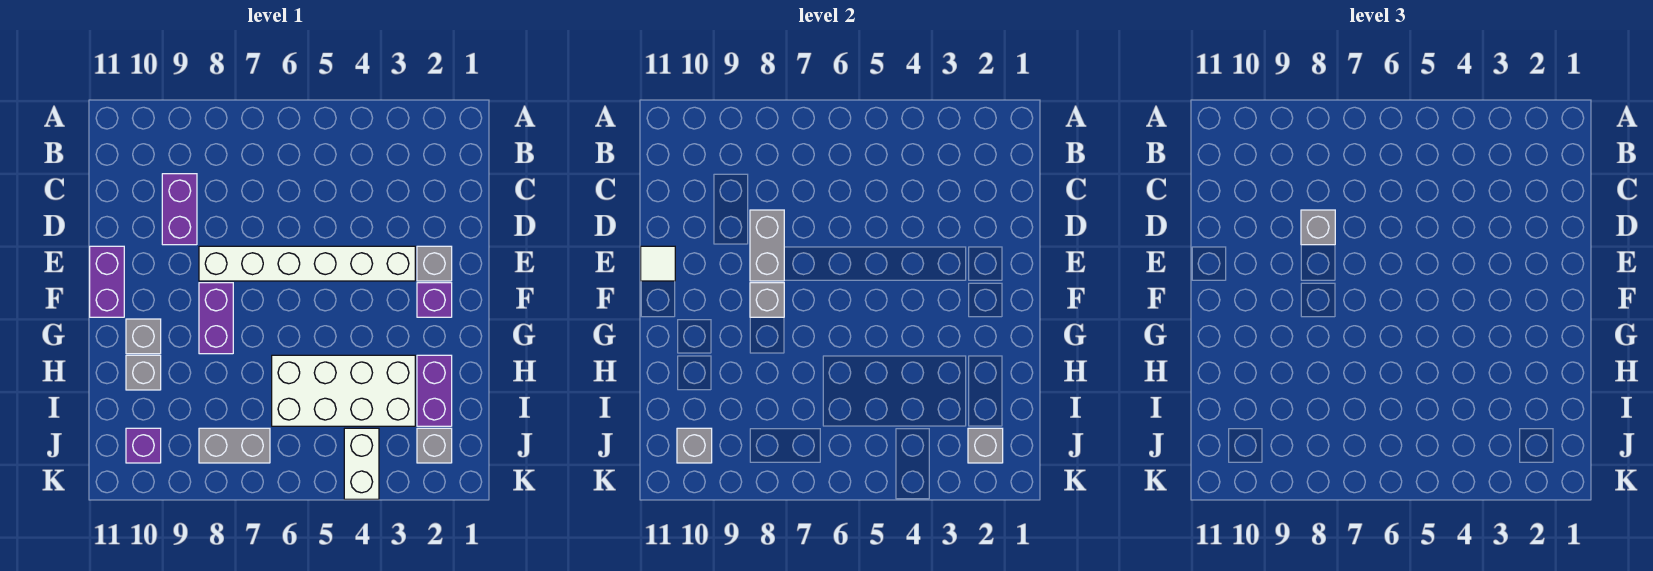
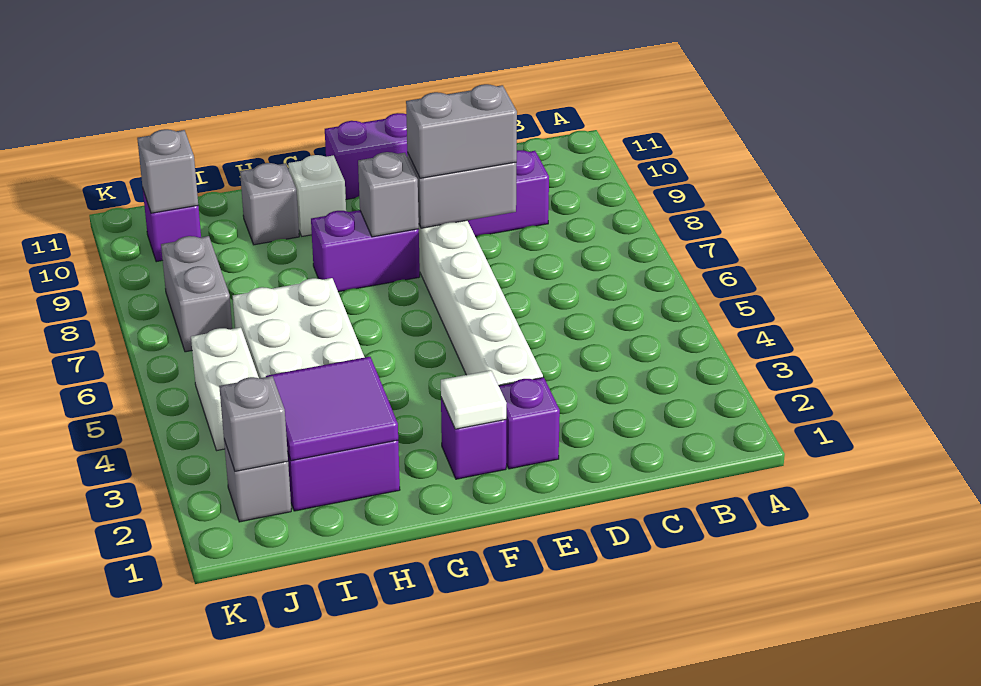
grey 1x1 brick [1301,210,1335,245] -> grey 1x2 brick [406,84,517,178]
grey 1x1 brick [417,246,452,281] -> purple 1x1 brick [499,377,560,469]
white 1x1 tile [641,246,675,281] -> white 1x1 tile moved to [441,370,507,429]
grey 1x1 brick [126,319,161,354] -> white 1x1 brick [288,155,346,236]
none -> purple 2x2 tile [266,357,398,461]
white 1x2 brick [344,428,379,499] -> white 1x2 brick turned to [191,327,259,450]

